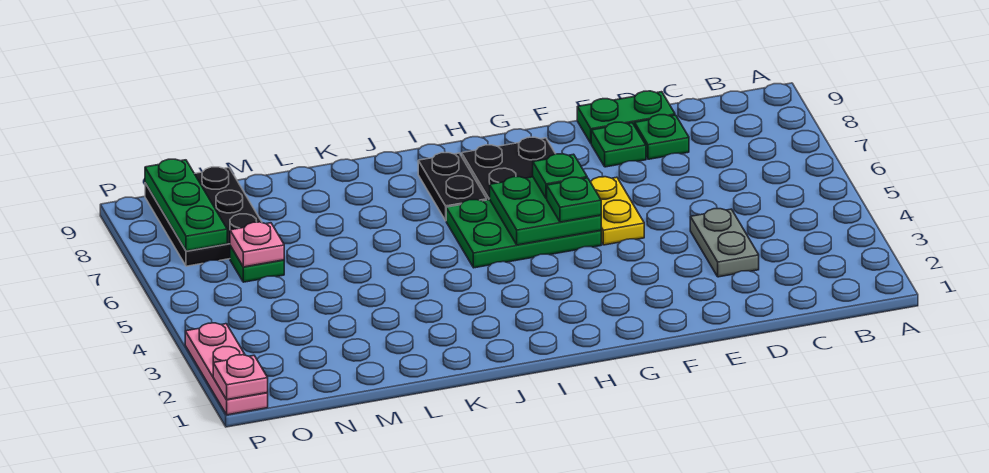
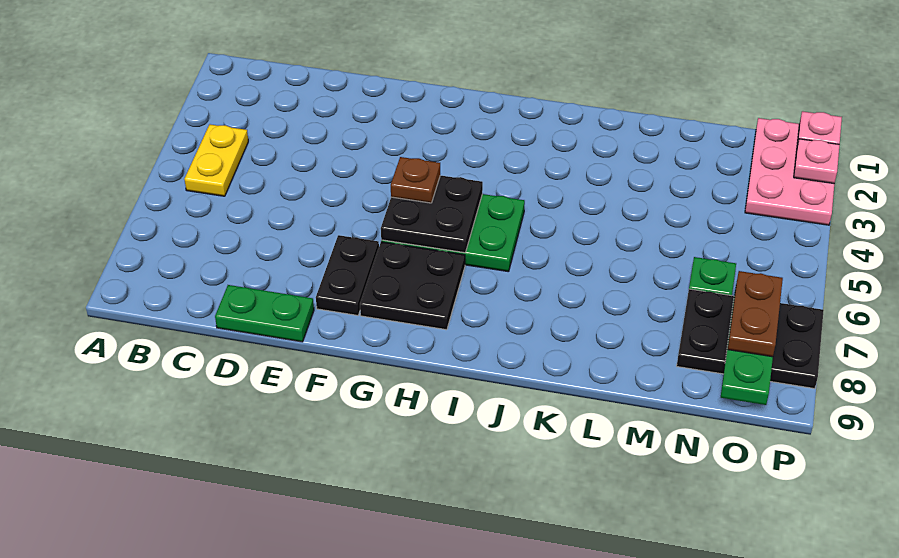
grey 1x2 plate [690,209,759,277] -> none
green 1x1 plate [635,115,689,159] -> none
green 1x1 plate [591,122,646,167] -> none
yellow 1x2 plate [591,177,644,245] -> yellow 1x2 plate moved to [184,124,248,196]
green 2x2 plate [490,177,601,245] -> black 2x2 plate [381,175,483,253]
green 1x1 plate [547,177,601,222] -> brown 1x1 plate [391,157,440,203]
green 1x1 plate [533,154,587,199] -> none
black 1x2 plate [418,153,487,221] -> black 1x2 plate moved to [316,235,379,315]
pink 1x1 plate [230,222,284,267] -> pink 1x1 plate moved to [794,139,840,184]
black 2x3 plate [145,167,262,266] -> black 2x3 plate turned to [677,289,824,389]
none -> brown 1x2 plate [728,271,783,357]
pink 1x3 plate [185,323,268,415] -> pink 2x3 plate [745,118,834,225]

